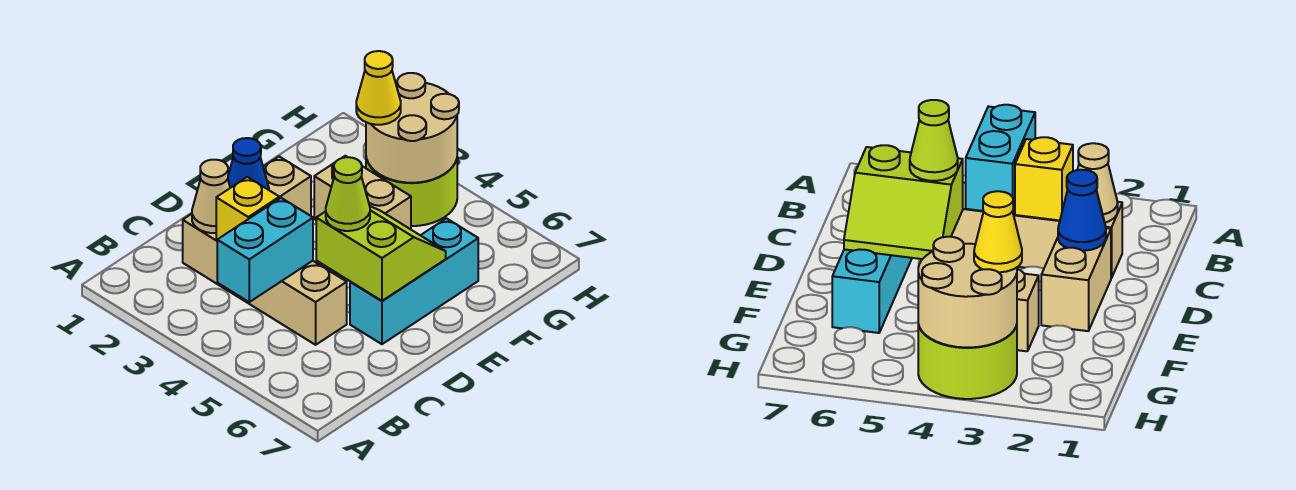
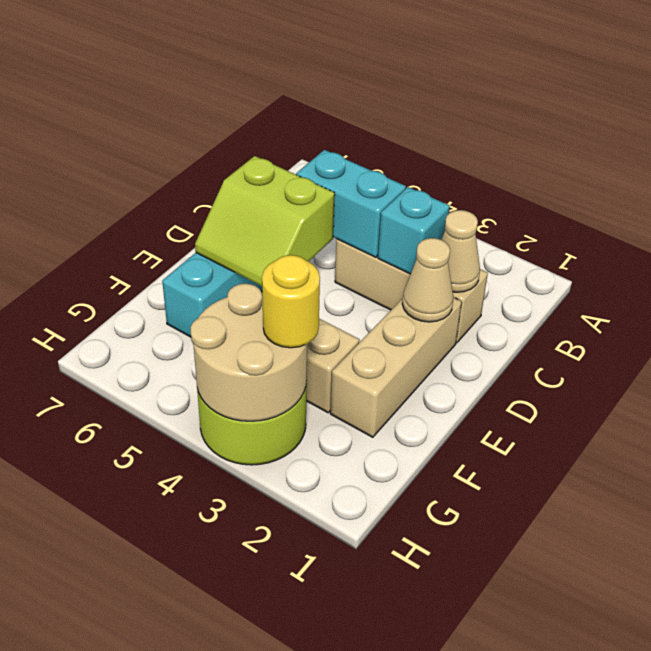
cyan 1x2 brick [217,198,313,302] -> cyan 1x2 brick turned to [296,150,406,258]
tan 1x4 brick [183,214,347,345] -> tan 1x3 brick [335,239,488,343]
yellow 1x1 brick [216,177,279,240] -> cyan 1x1 brick [378,187,450,274]
tan 1x2 brick [263,157,311,216] -> tan 1x3 brick [330,297,462,437]
blue 1x1 cone [228,138,269,190] -> tan 1x1 cone [402,238,453,322]
lime 1x1 cone [326,157,370,231] -> none
yellow 1x1 cone [356,51,401,125] -> yellow 1x1 round brick [262,255,320,348]

